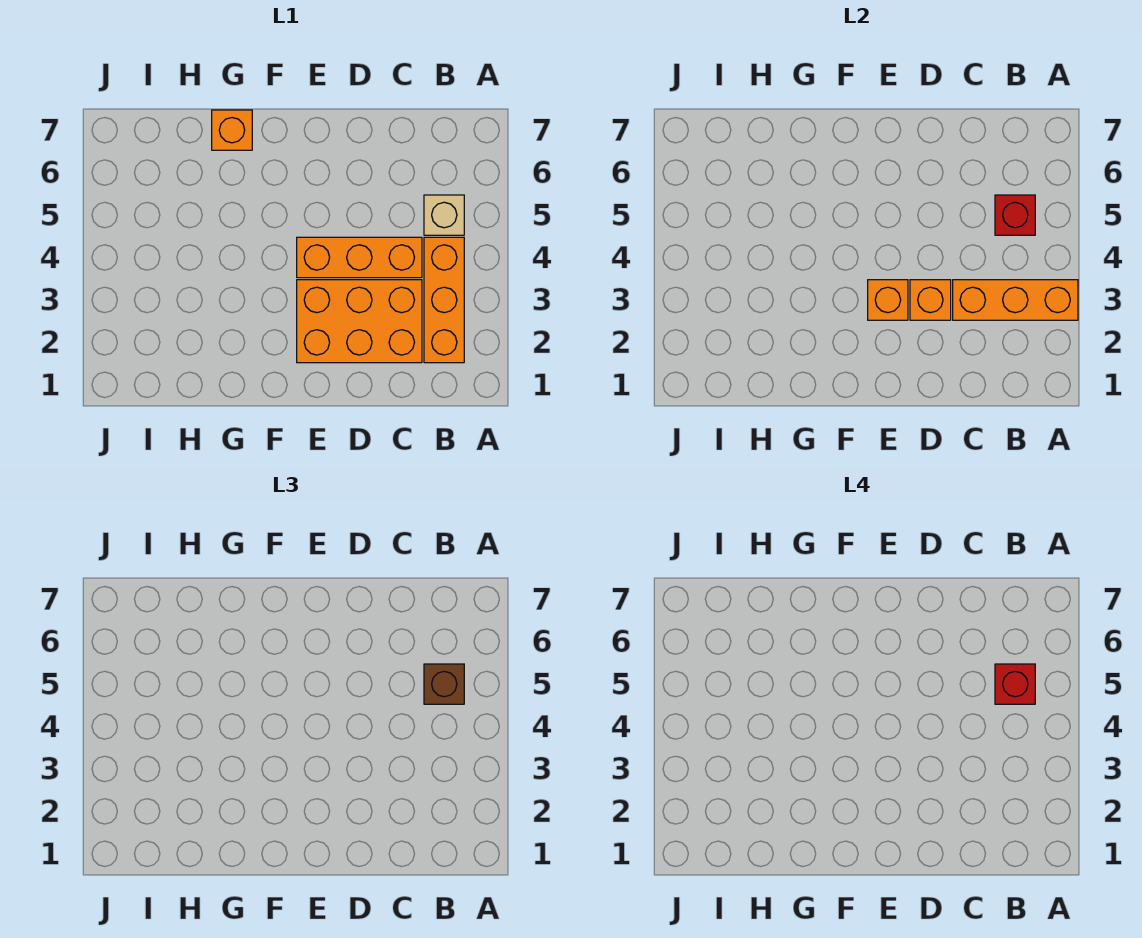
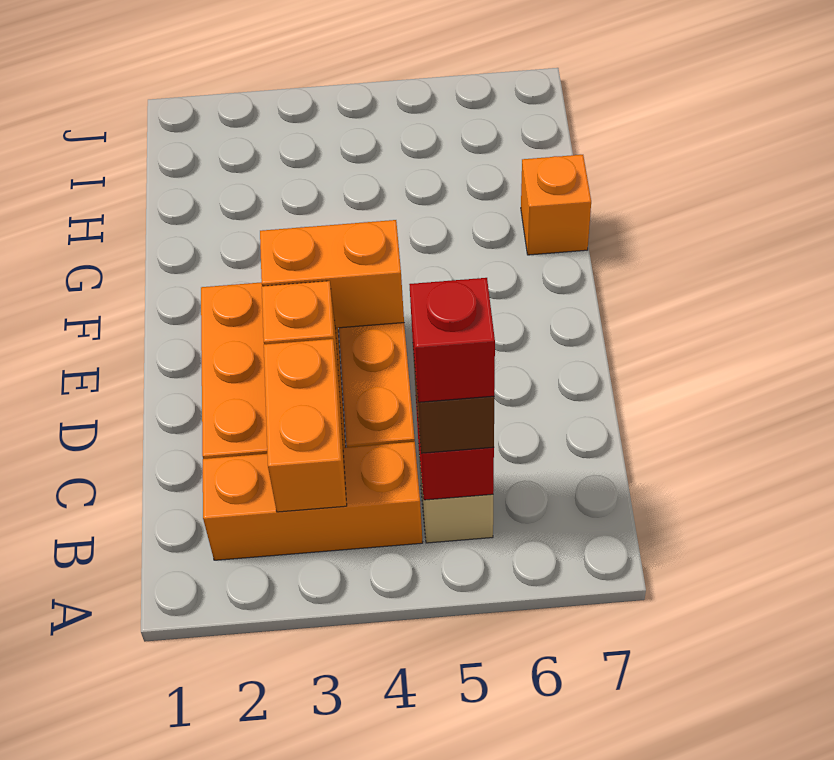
orange 1x3 brick [953,280,1078,320] -> orange 1x2 brick [264,339,347,512]
orange 1x1 brick [868,280,908,320] -> orange 1x2 brick [260,220,404,328]

